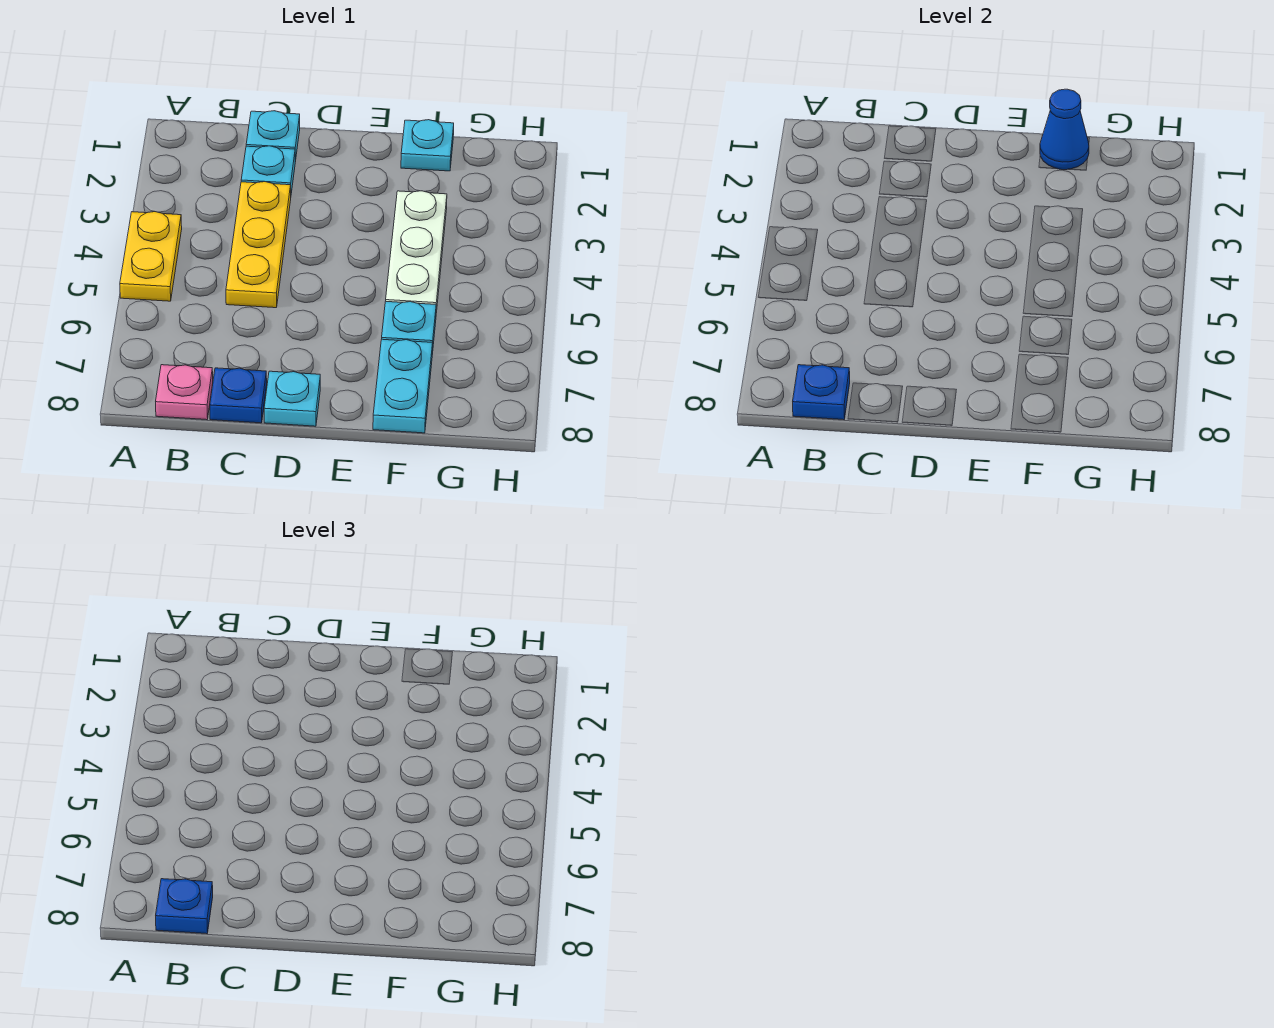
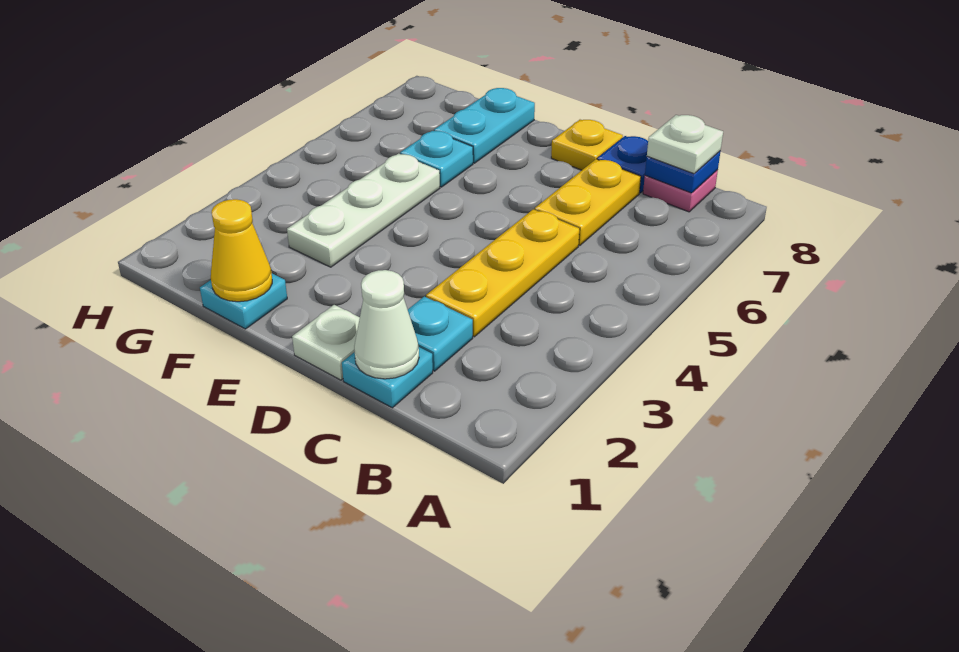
yellow 1x2 plate [120,212,182,301] -> yellow 1x2 plate moved to [535,159,641,246]
blue 1x1 plate [156,879,213,934] -> white 1x1 plate [647,115,723,174]
none -> white 1x1 cone [354,270,419,379]
none -> white 1x1 plate [292,305,360,380]
cyan 1x1 plate [264,371,320,426] -> yellow 1x1 plate [551,120,623,170]
blue 1x1 cone [1040,89,1089,170] -> yellow 1x1 cone [211,199,272,302]

